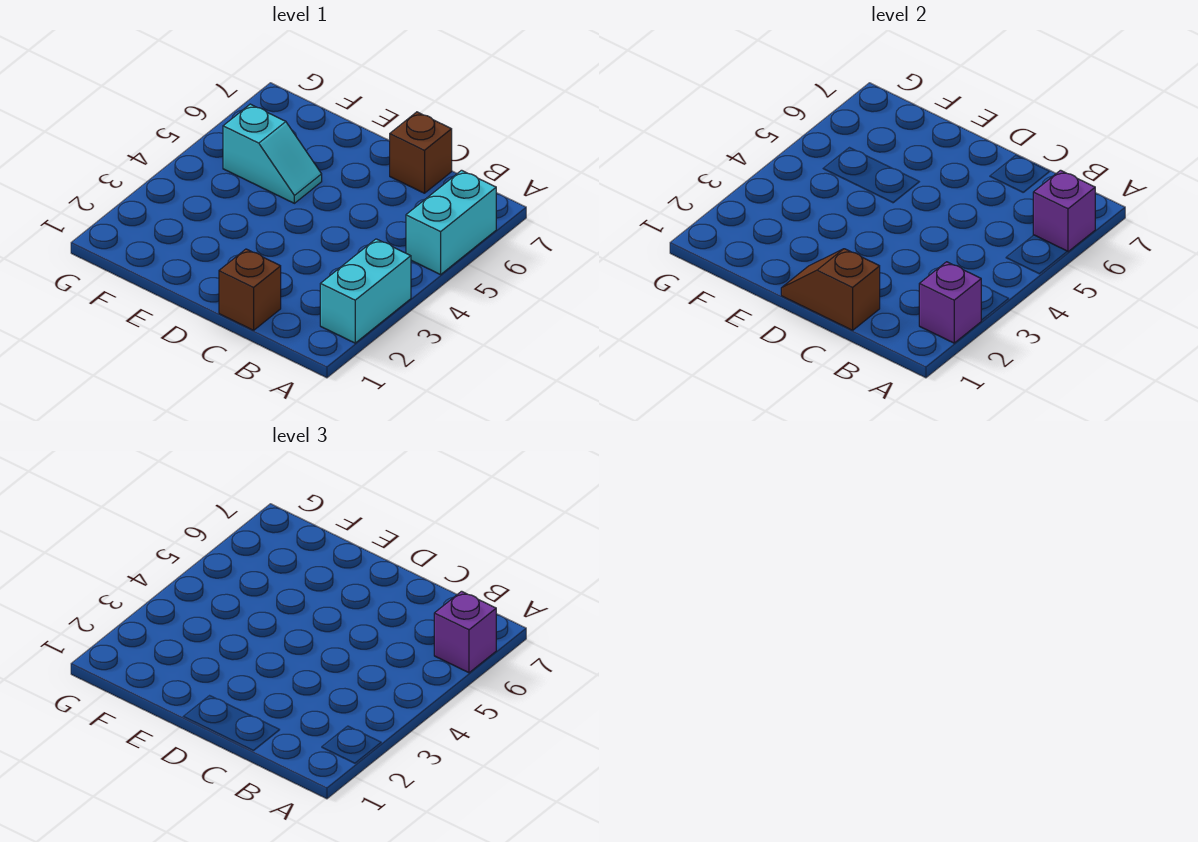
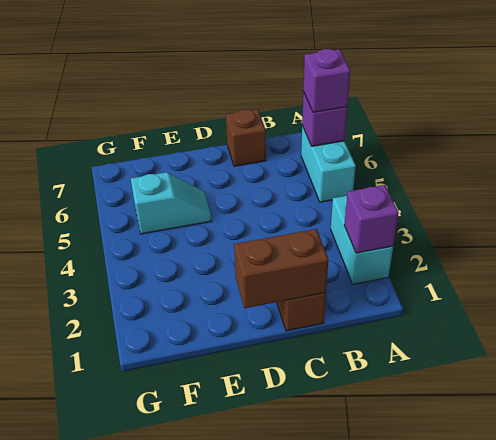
brown 1x2 slope [781,249,880,330] -> brown 1x2 brick [234,229,329,308]

